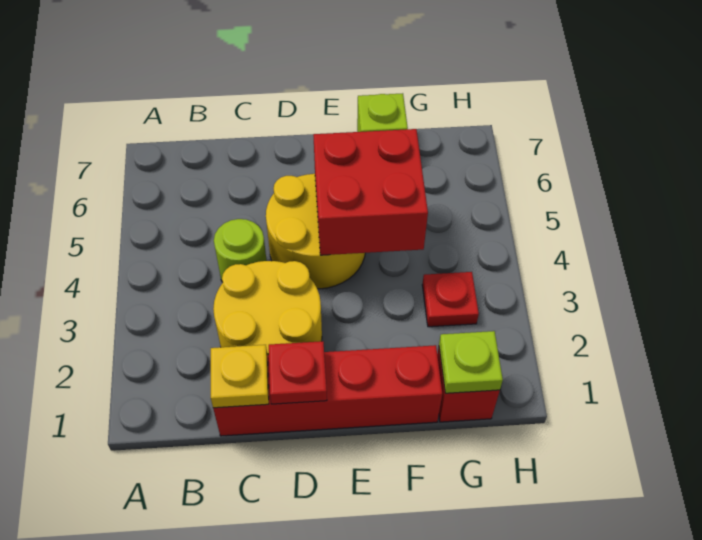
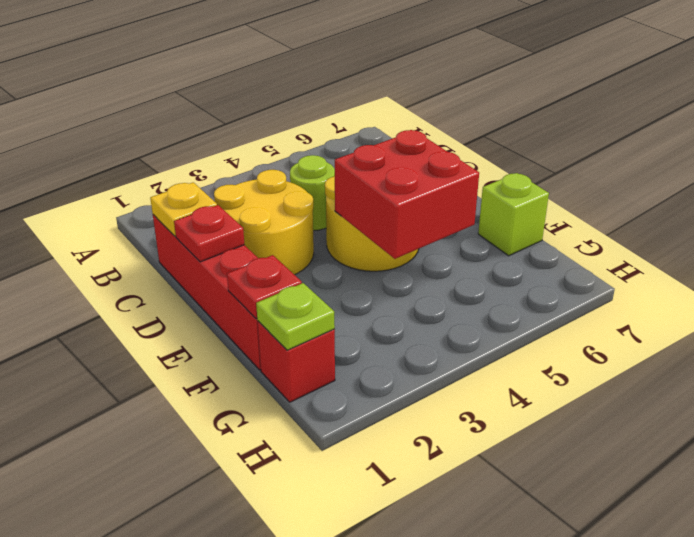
red 1x1 plate [422,272,479,327] -> red 1x1 plate moved to [227,255,302,319]

